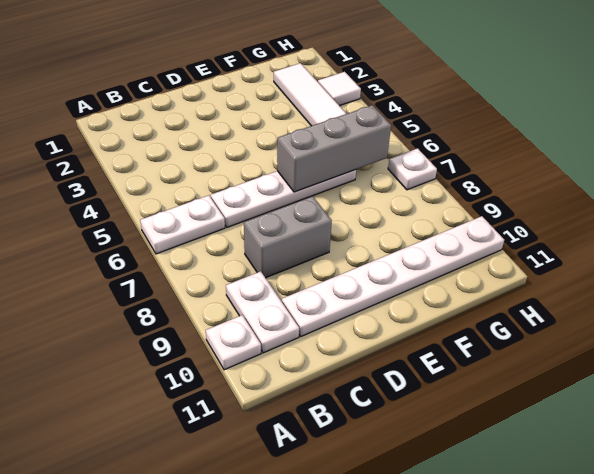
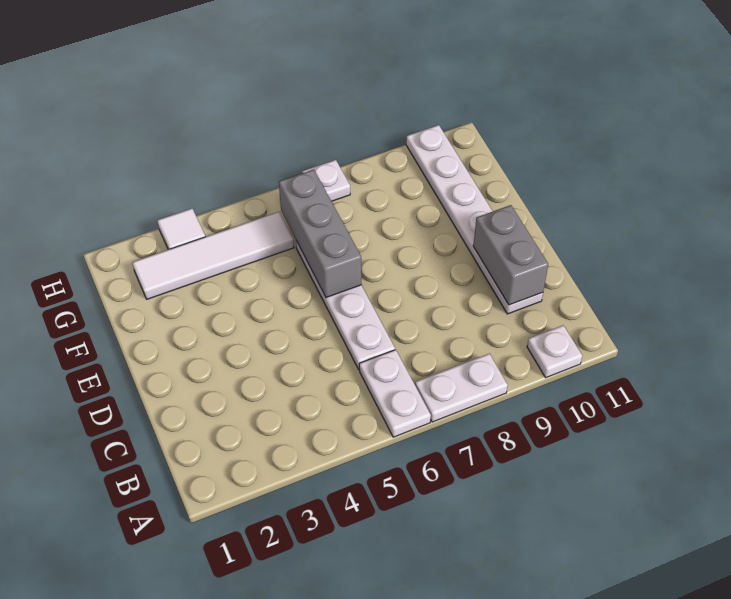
white 1x2 plate [226,271,299,353] -> white 1x2 plate moved to [415,354,508,422]
grey 1x2 brick [244,196,332,278] -> grey 1x2 brick moved to [473,205,548,305]

